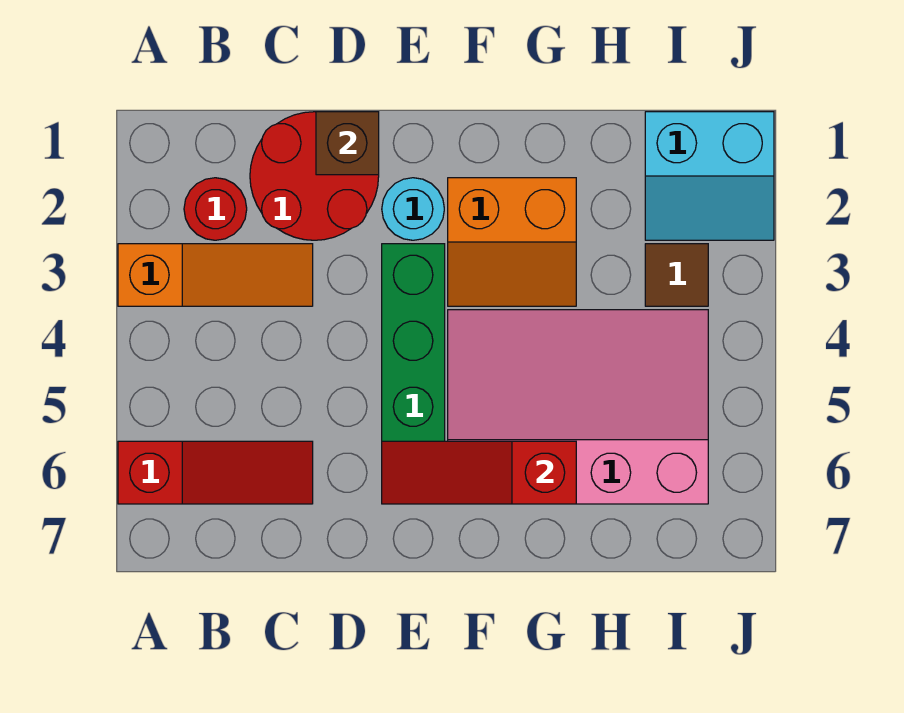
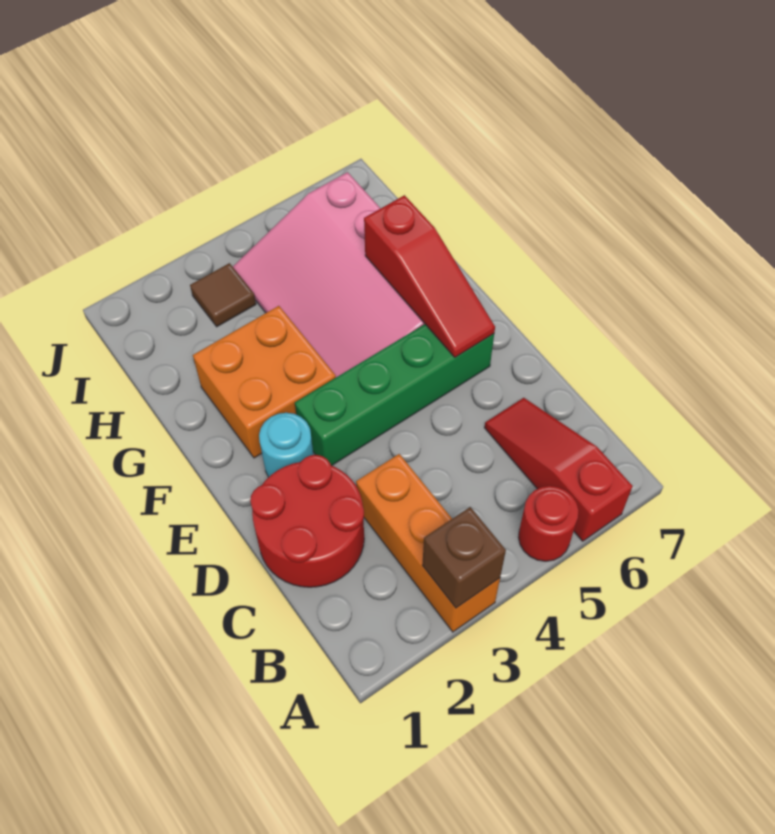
orange 1x3 slope [118,244,313,306] -> orange 1x3 brick [356,454,500,632]
red 1x1 round brick [184,178,247,240] -> red 1x1 round brick moved to [518,486,579,561]
brown 1x1 brick [316,112,379,175] -> brown 1x1 brick moved to [422,507,506,608]
orange 2x2 slope [448,178,576,306] -> orange 2x2 brick [193,306,336,458]
cyan 2x2 slope [645,112,774,240] -> none

